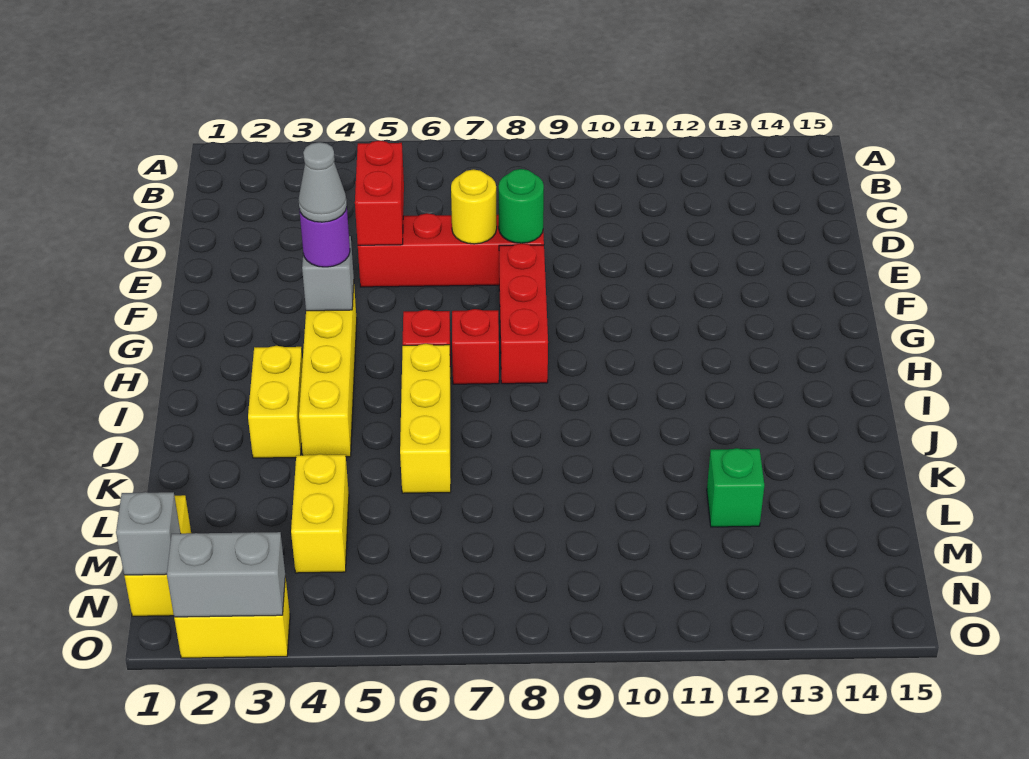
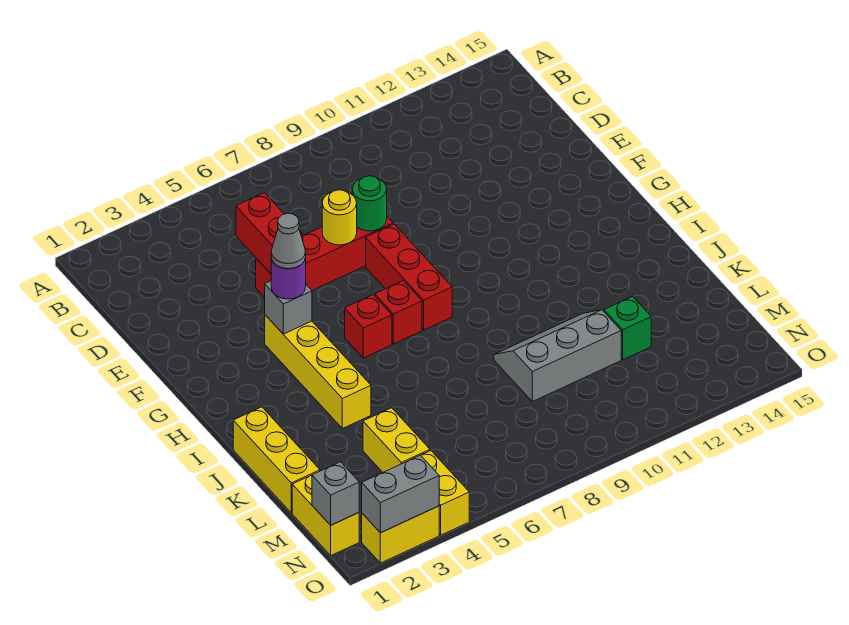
yellow 1x2 brick [248,346,303,458] -> yellow 1x2 brick moved to [421,451,469,535]
yellow 1x3 brick [400,344,451,493] -> yellow 1x3 brick moved to [233,407,320,513]
none -> grey 2x3 slope [494,310,621,402]

